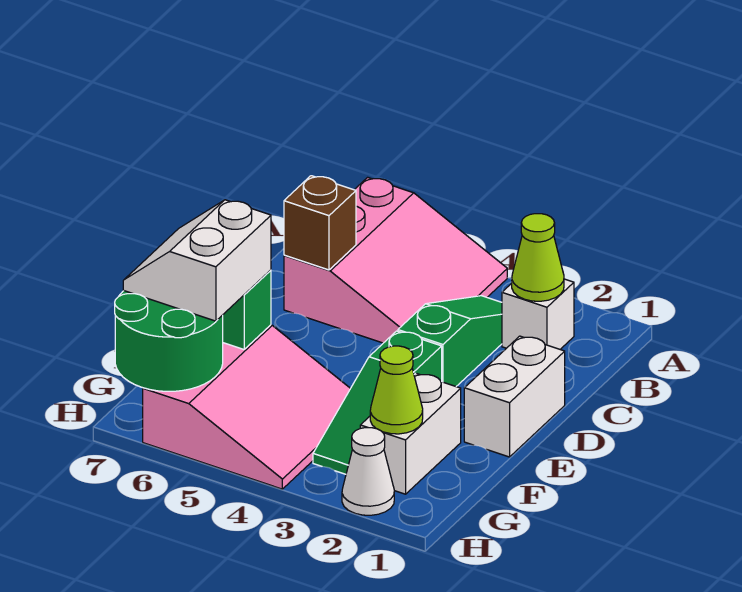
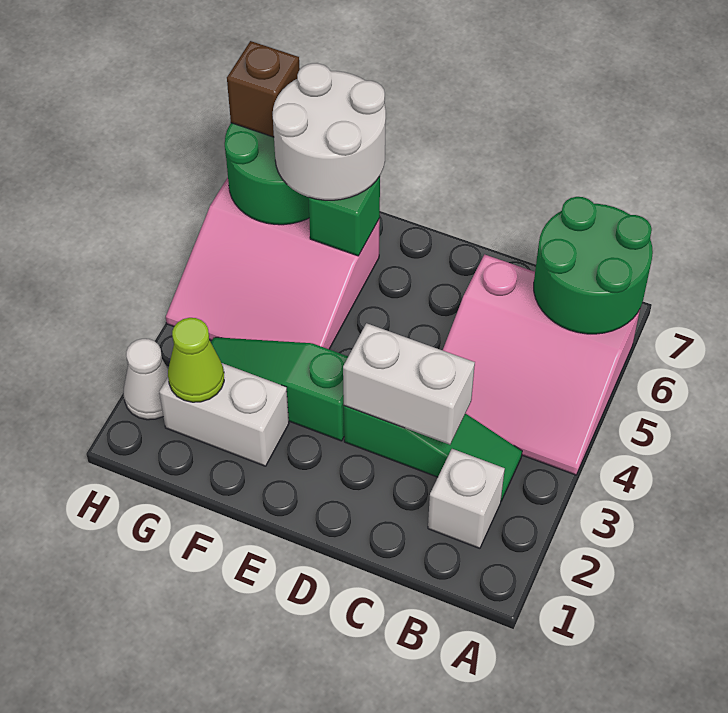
none -> green 2x2 round brick [534,197,653,334]
lime 1x1 cone [512,214,564,301] -> none
brown 1x1 brick [284,176,356,270] -> brown 1x1 brick moved to [227,41,300,137]
white 1x2 brick [464,336,565,457] -> white 1x2 brick moved to [343,323,475,445]
white 2x2 slope [123,200,271,321] -> white 2x2 round brick [273,63,386,200]

